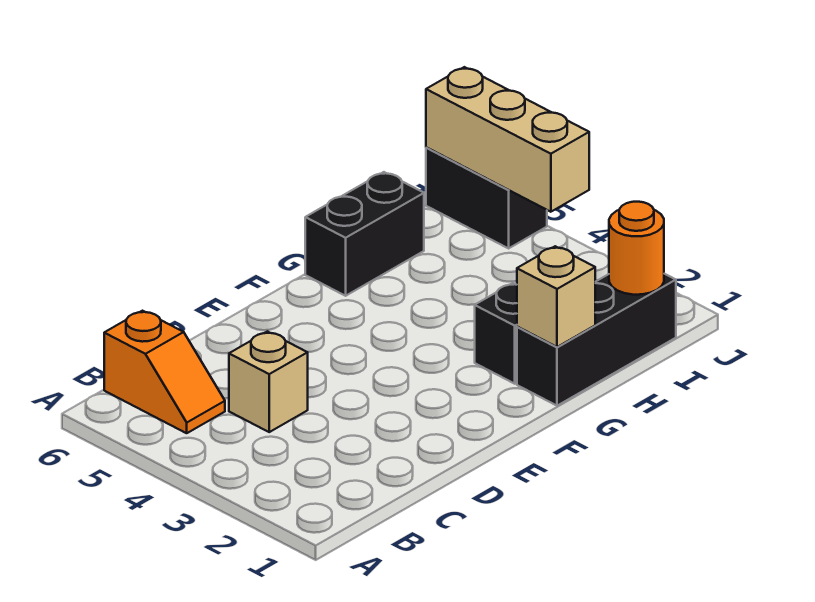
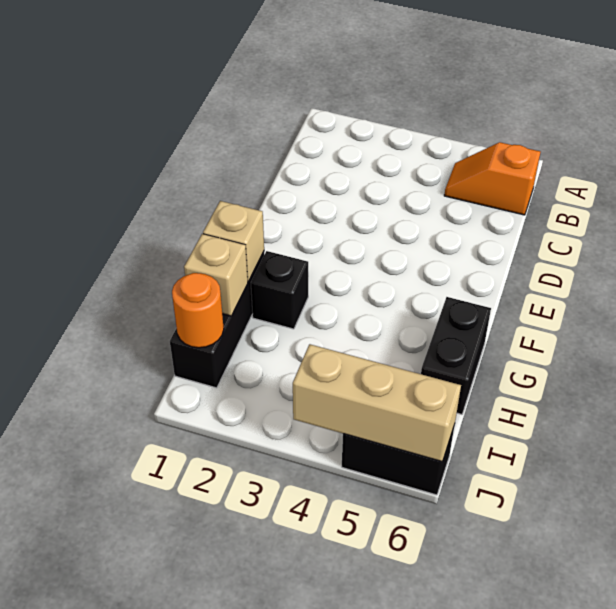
tan 1x1 brick [229,331,308,432] -> tan 1x1 brick moved to [184,234,248,316]

